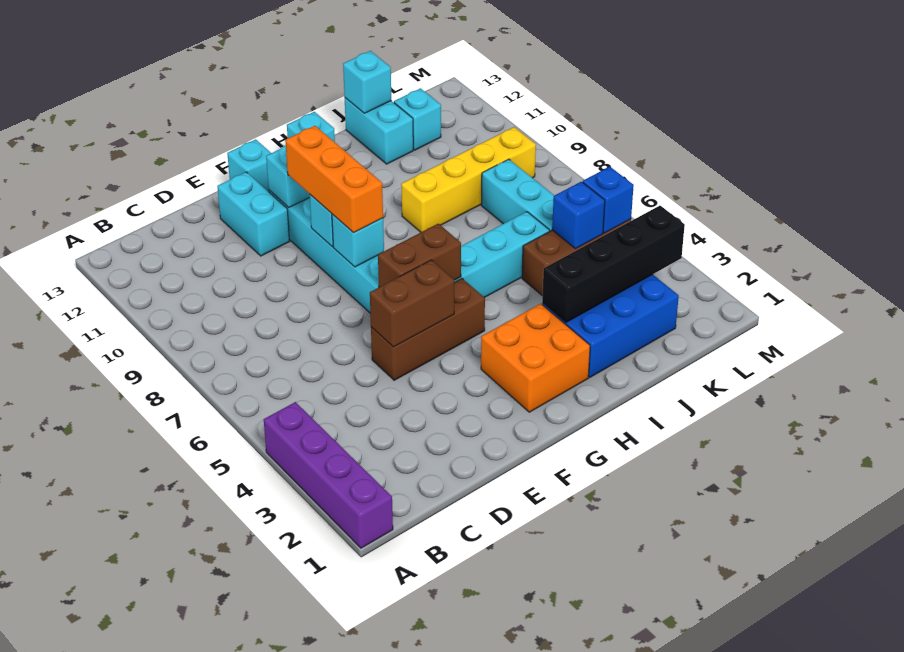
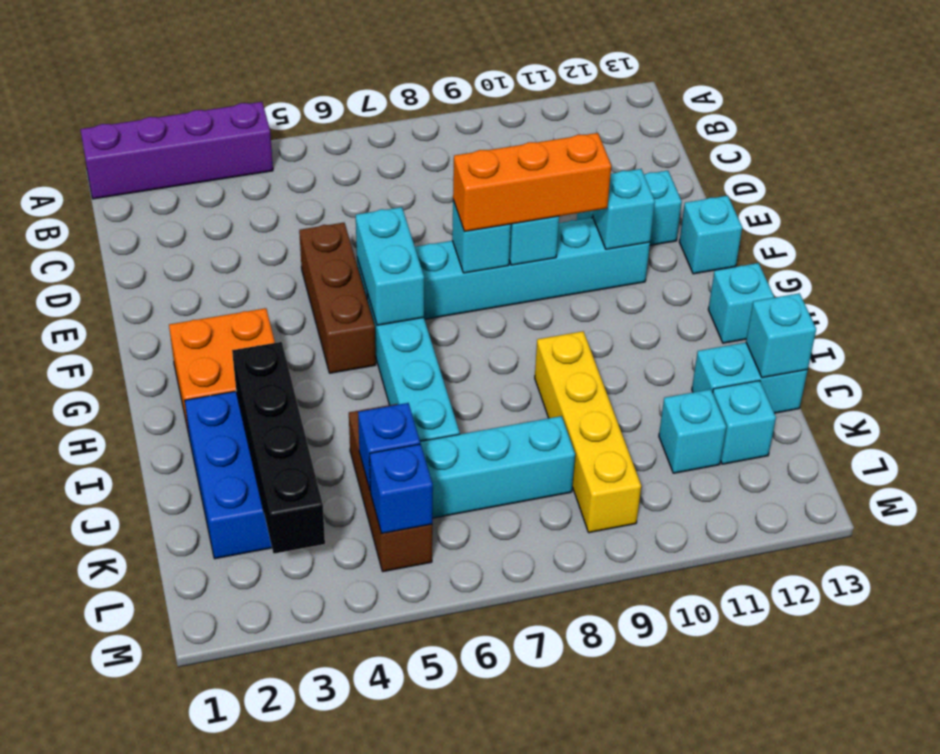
brown 1x2 brick [370,260,454,347] -> none
brown 1x2 brick [378,224,461,287] -> cyan 1x2 brick [356,207,424,325]
none -> cyan 1x1 brick [659,389,726,473]

